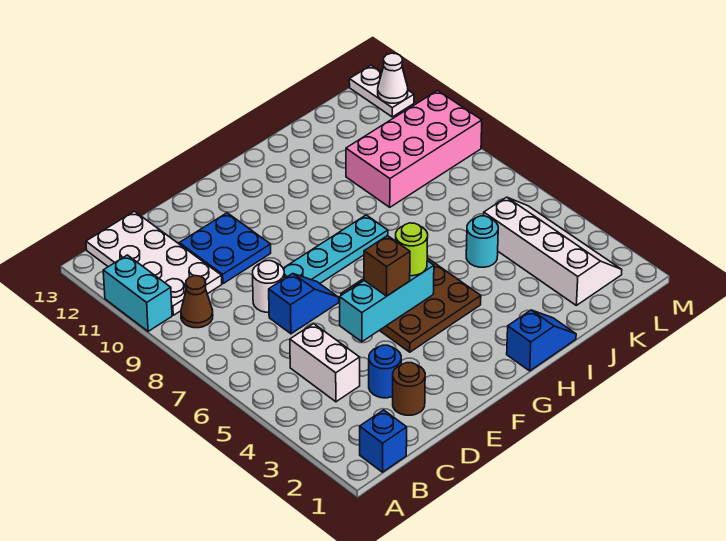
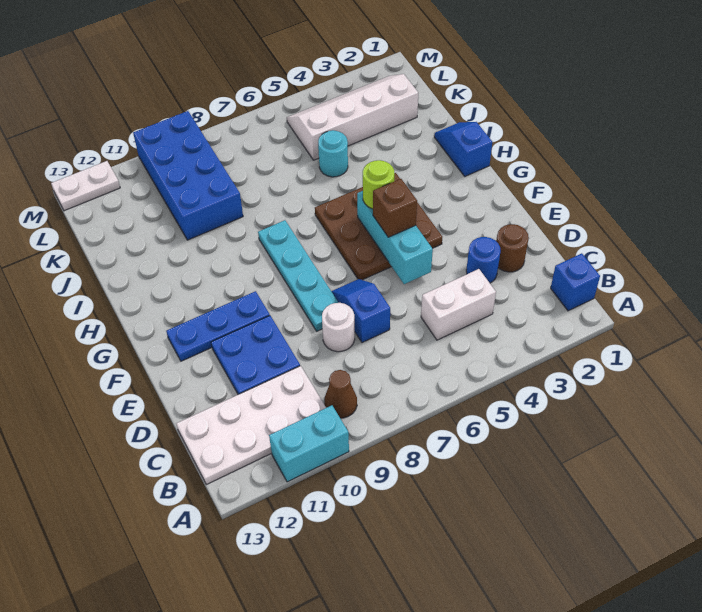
none -> blue 1x3 plate [166,291,270,361]
pink 2x4 brick [346,91,482,207] -> blue 2x4 brick [133,111,243,240]
white 1x1 cone [378,53,408,103] -> none

